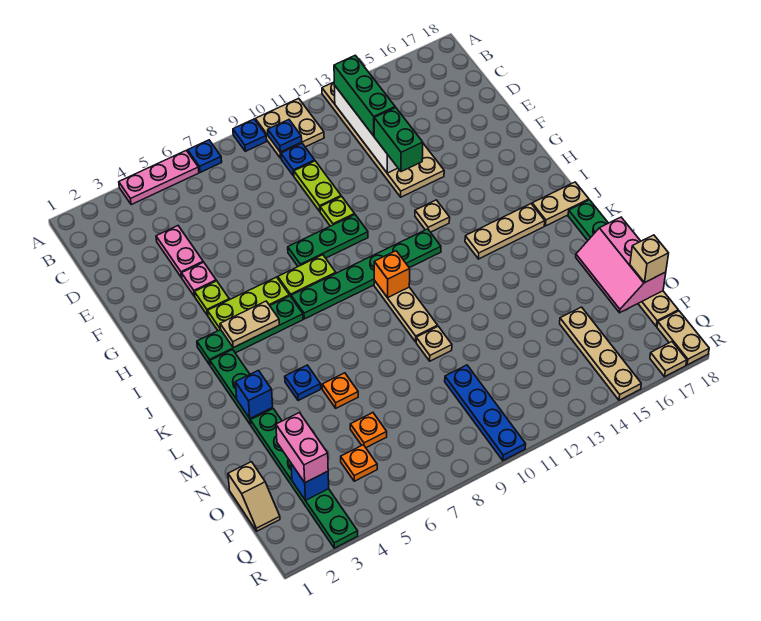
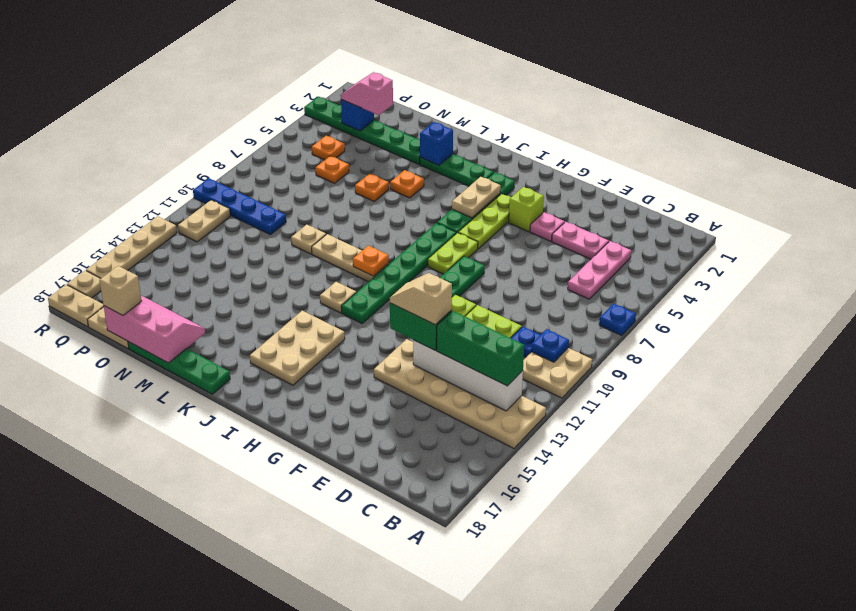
pink 1x3 plate [119,150,199,205] -> pink 1x3 plate moved to [568,241,631,299]
blue 1x1 plate [233,119,267,151] -> none
lime 1x1 plate [194,281,229,315] -> lime 1x1 brick [509,187,544,232]
tan 1x1 plate [415,200,450,232] -> tan 1x1 plate moved to [320,282,356,313]
orange 1x1 brick [374,251,410,298] -> orange 1x1 plate [353,246,389,276]
tan 1x3 plate [465,204,545,259] -> tan 2x3 plate [250,310,345,385]
tan 1x2 plate [532,182,589,226] -> tan 1x2 plate moved to [178,200,230,242]
blue 1x1 plate [285,365,321,401] -> orange 1x1 plate [390,170,424,198]
tan 1x2 slope [228,462,280,531] -> tan 1x2 slope moved to [390,273,452,325]
pink 1x2 brick [276,413,328,483] -> pink 1x2 slope [341,72,393,115]
tan 1x4 plate [560,307,641,400] -> tan 1x4 plate turned to [86,216,177,278]

